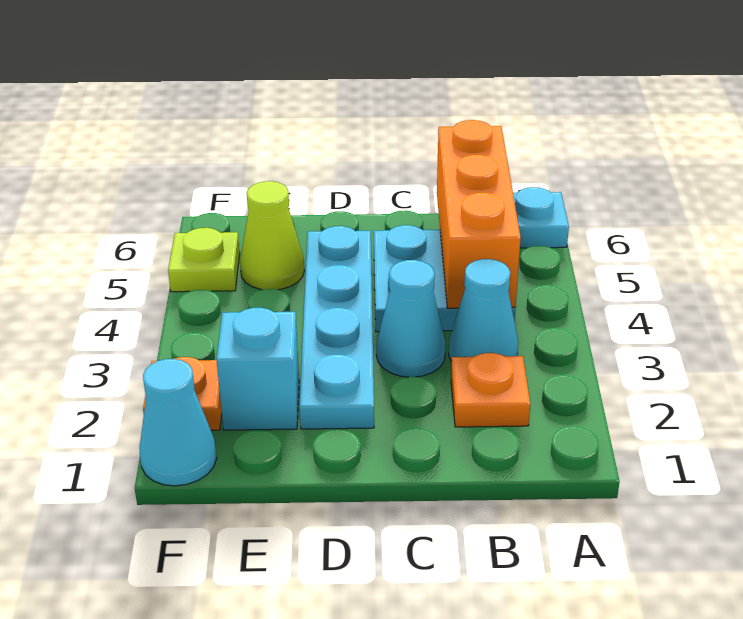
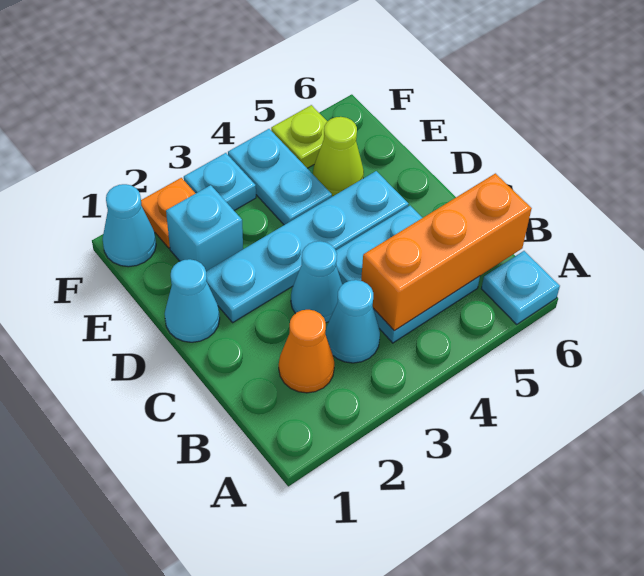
orange 1x1 plate [451,353,530,427] -> orange 1x1 cone [279,310,334,393]
none -> cyan 1x1 cone [165,259,220,342]
none -> cyan 1x2 plate [228,129,332,225]
none -> cyan 1x1 plate [184,153,256,210]

